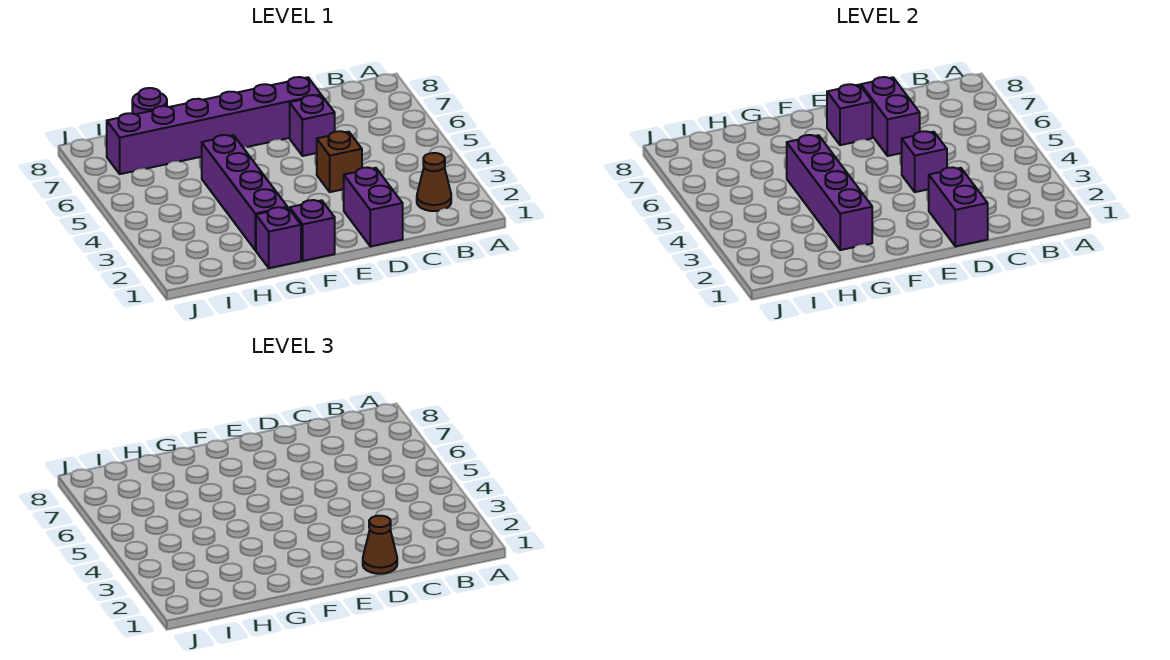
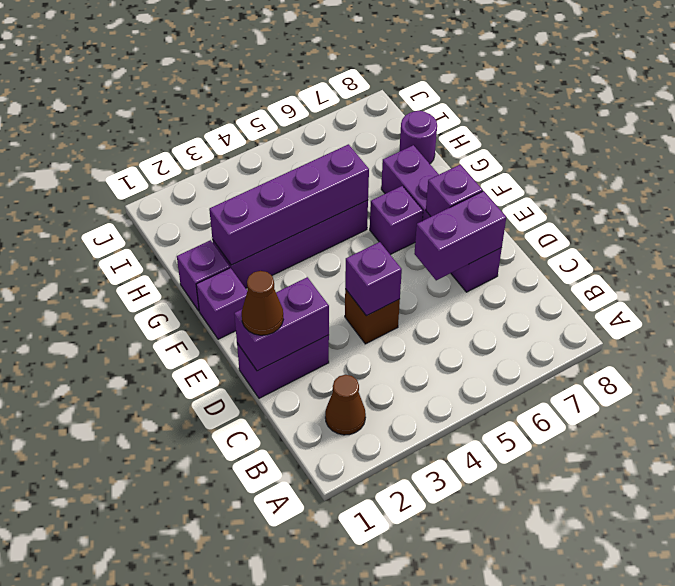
purple 1x1 brick [290,95,335,156] -> purple 1x1 brick moved to [370,186,423,255]
purple 1x6 brick [107,77,321,174] -> purple 1x4 brick [381,145,502,292]

